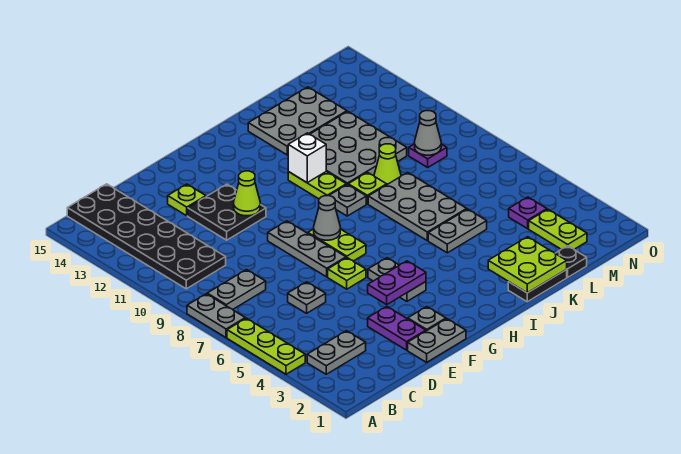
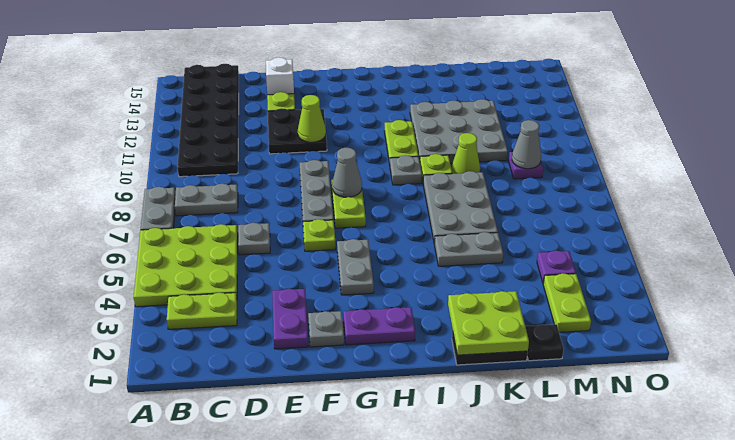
lime 1x3 plate [227,318,305,374] -> lime 3x3 plate [134,224,238,307]
grey 1x2 plate [307,331,366,374] -> lime 1x2 plate [167,293,237,329]
grey 1x2 plate [408,319,466,362] -> none
purple 1x2 plate [368,261,426,304] -> purple 1x2 plate moved to [343,307,415,345]
white 1x1 brick [288,133,326,183] -> white 1x1 brick moved to [266,57,294,95]
grey 2x3 plate [248,87,347,155] -> none

